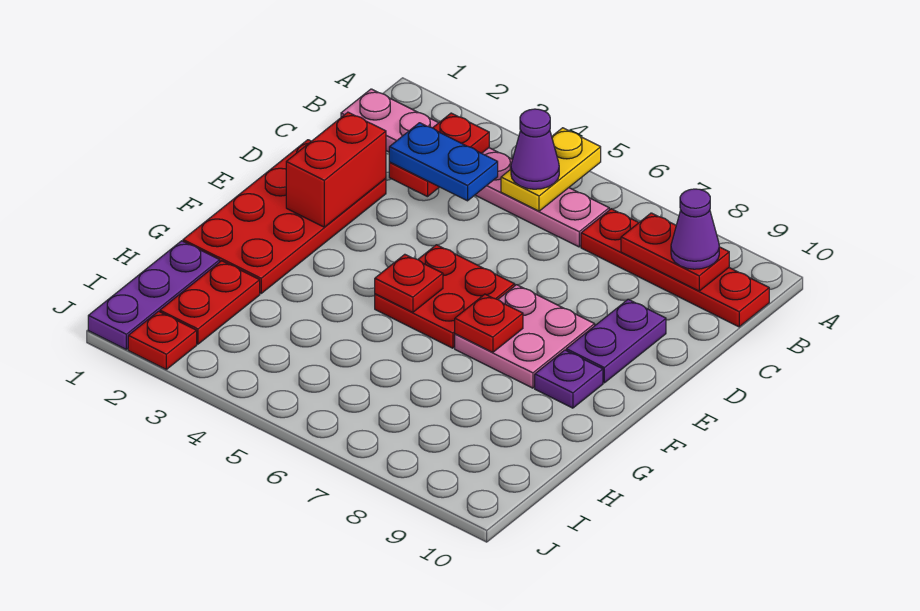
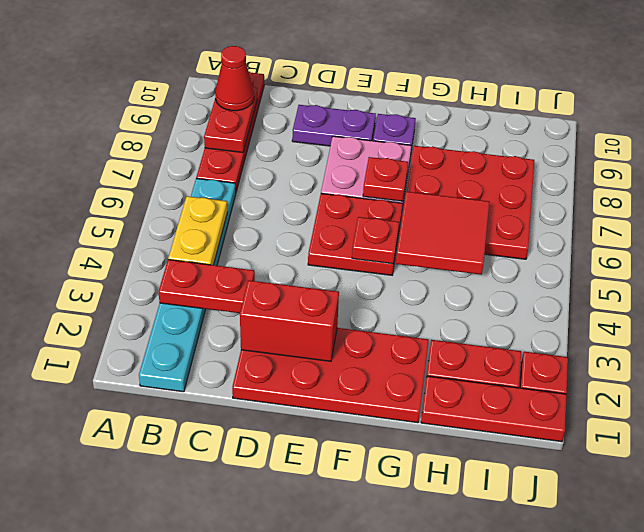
yellow 1x2 plate [501,128,601,211] -> yellow 1x2 plate turned to [168,196,227,265]
pink 1x6 plate [341,89,609,247] -> cyan 1x6 plate [139,178,236,392]
purple 1x1 cone [511,109,559,189] -> none
purple 1x1 cone [671,189,719,269] -> red 1x1 cone [215,46,254,111]
blue 1x2 plate [389,123,498,201] -> none
none -> red 2x2 tile [396,191,489,275]
none -> red 3x3 plate [407,146,534,259]
purple 1x3 plate [88,241,220,349] -> red 1x3 plate [421,376,567,442]

